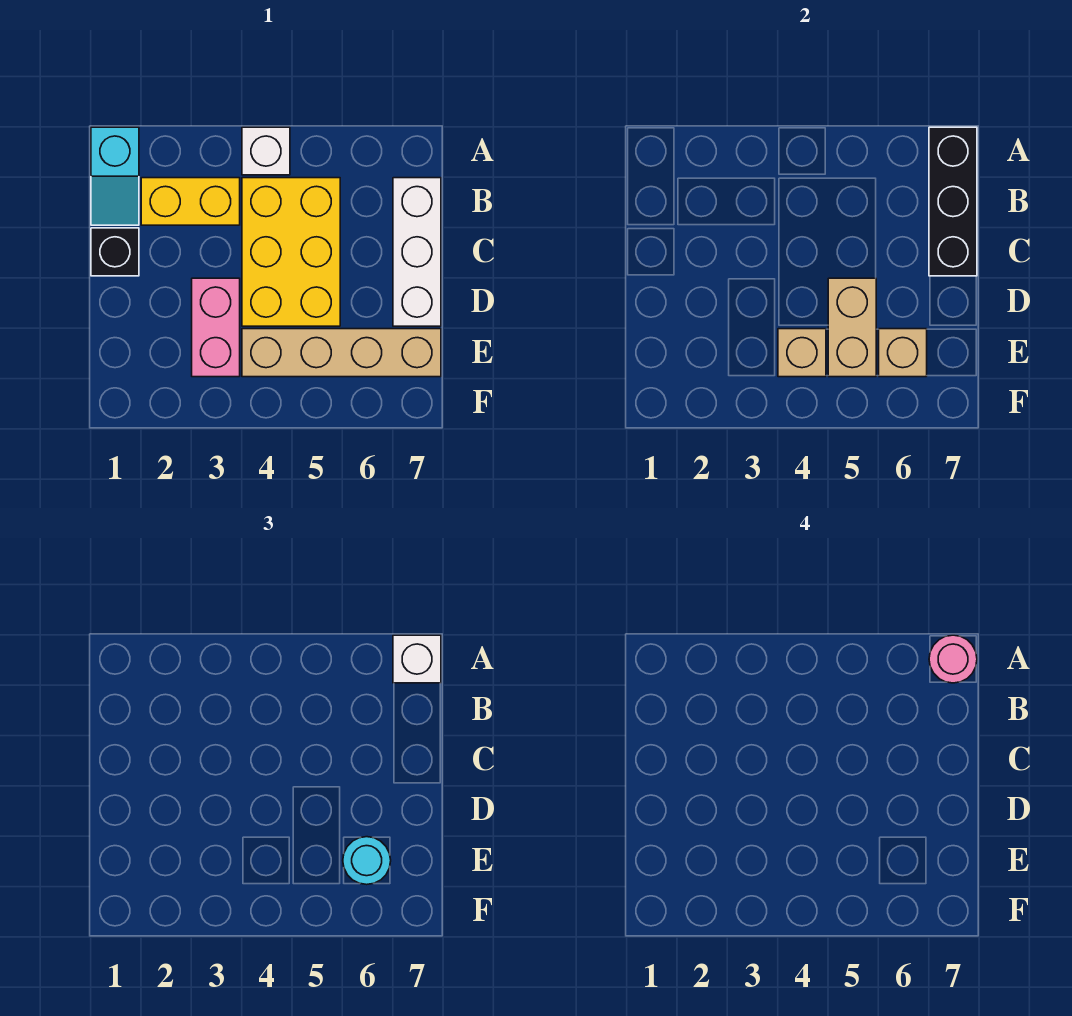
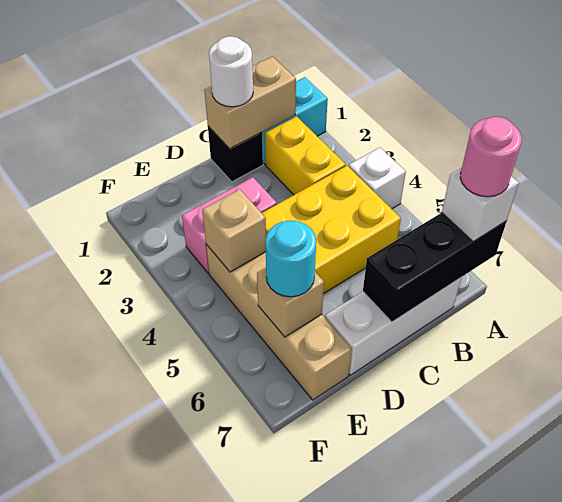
none -> white 1x1 round brick [209,36,253,107]
tan 1x2 brick [828,278,876,377] -> tan 1x2 brick moved to [204,57,296,149]

